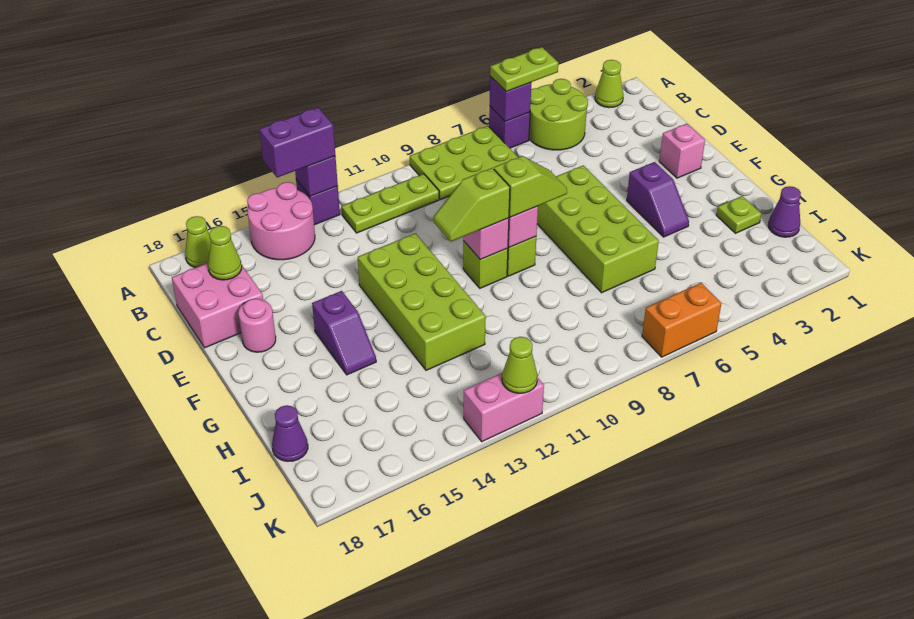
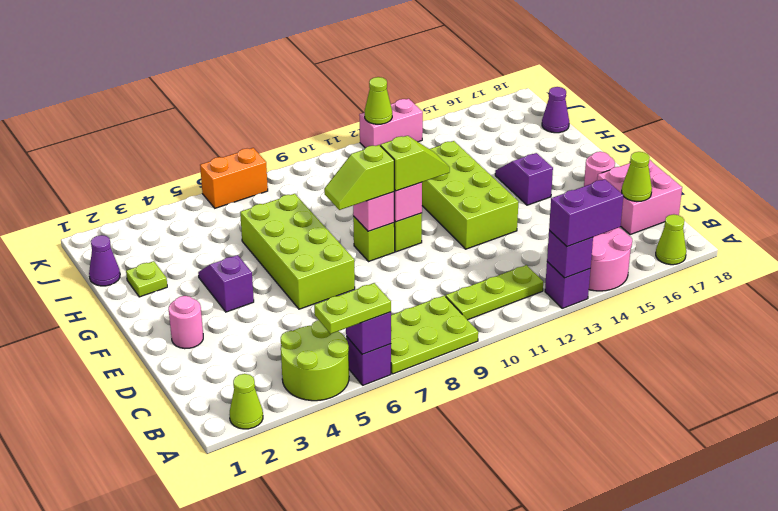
pink 1x1 brick [659,124,705,178] -> pink 1x1 round brick [169,296,203,349]

